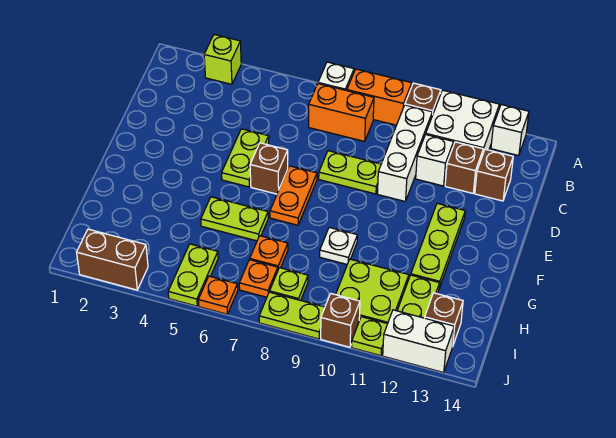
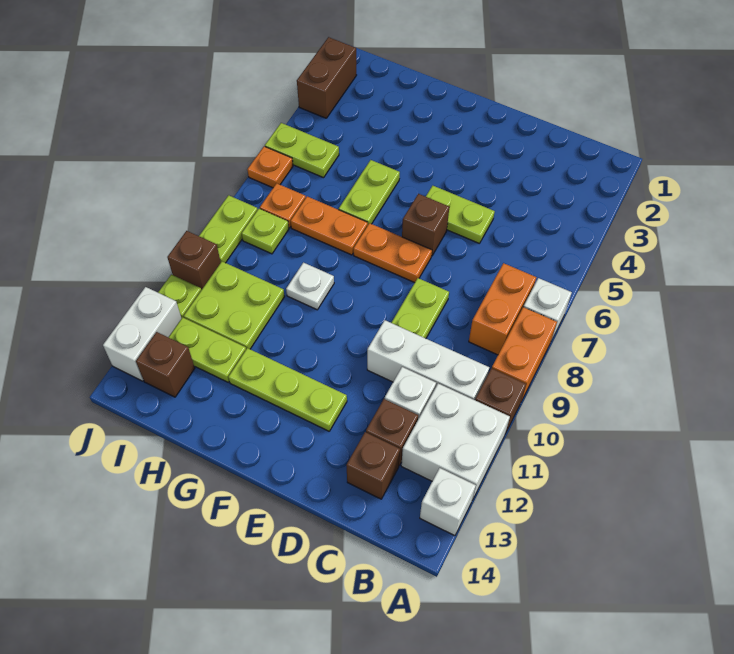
lime 1x1 brick [204,35,241,84] -> none
orange 1x1 plate [250,236,288,269] -> orange 1x2 plate [291,196,368,255]

